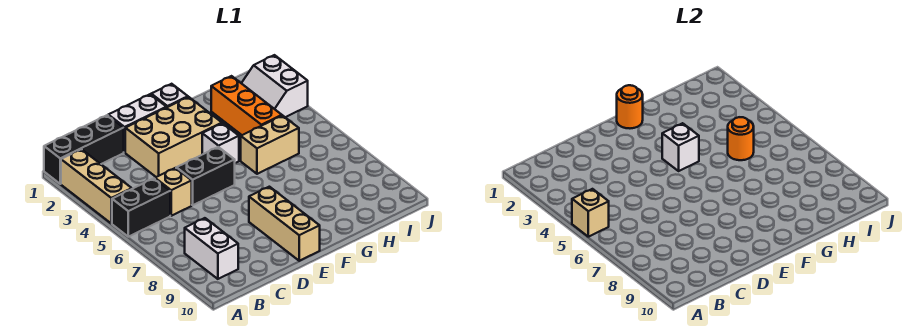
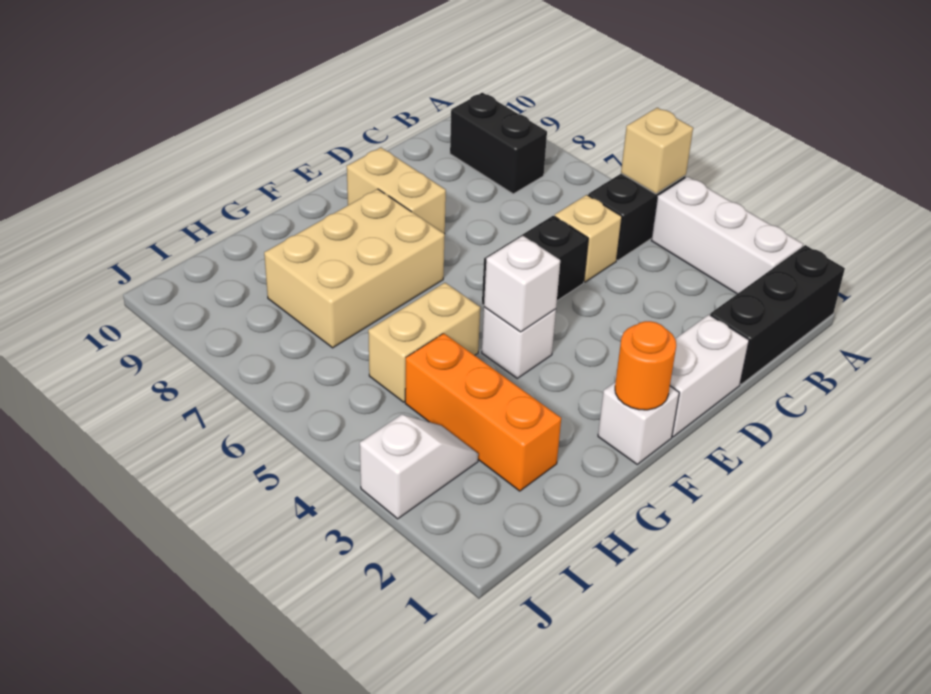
tan 1x3 brick [61,149,132,223] -> white 1x3 brick [651,177,803,294]
white 1x2 brick [185,218,238,279] -> black 1x2 brick [450,93,547,194]
tan 2x3 brick [125,97,222,177] -> tan 2x3 brick moved to [264,189,445,348]
tan 1x3 brick [249,187,320,261] -> tan 1x2 brick [347,148,446,234]
orange 1x1 round brick [728,117,754,160] -> none
white 2x2 slope [241,55,308,117] -> white 1x2 slope [360,415,478,519]

